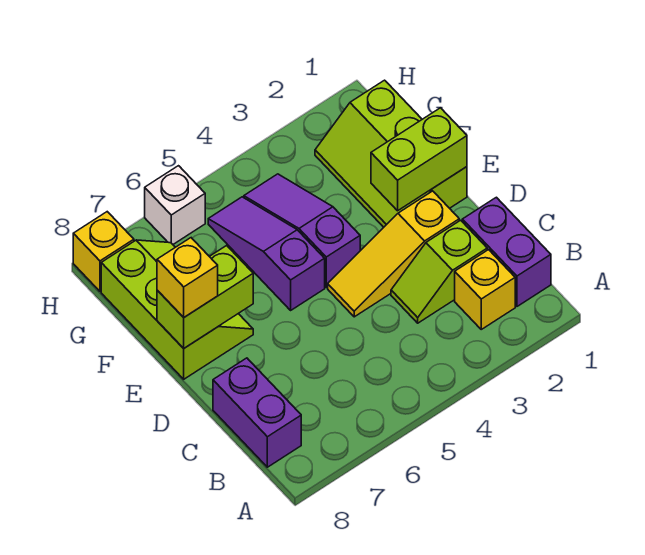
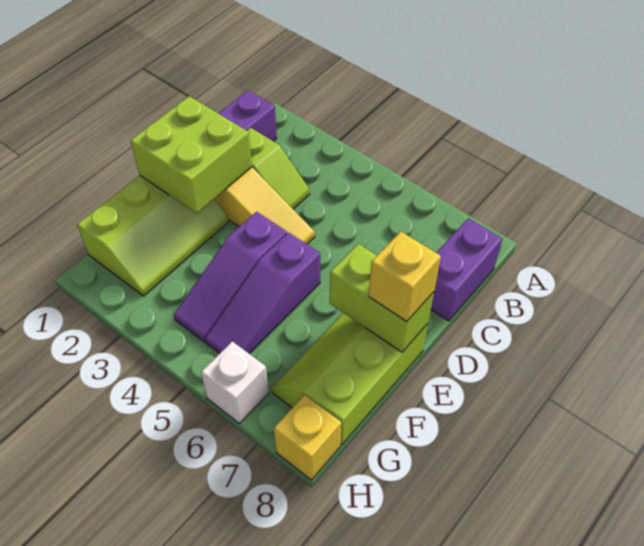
yellow 1x1 brick [455,250,515,329] -> none
lime 1x2 brick [371,108,467,211] -> lime 2x2 brick [131,96,252,213]

